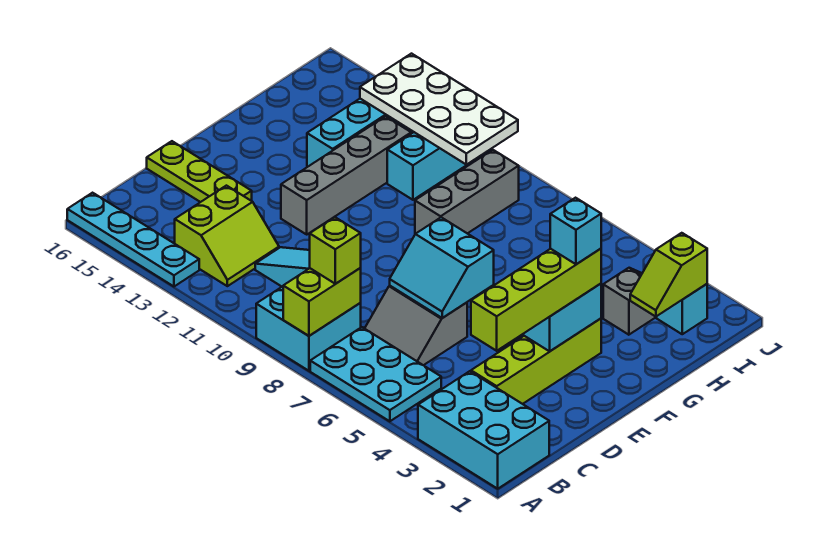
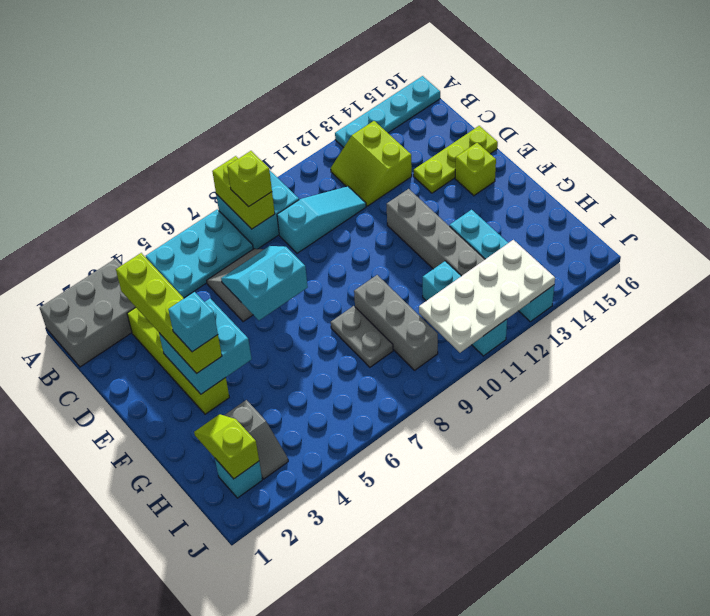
cyan 2x3 brick [418,371,549,489] -> grey 2x3 brick [40,259,136,367]
none -> lime 1x1 brick [455,143,496,196]
none -> grey 1x2 plate [331,306,393,367]

